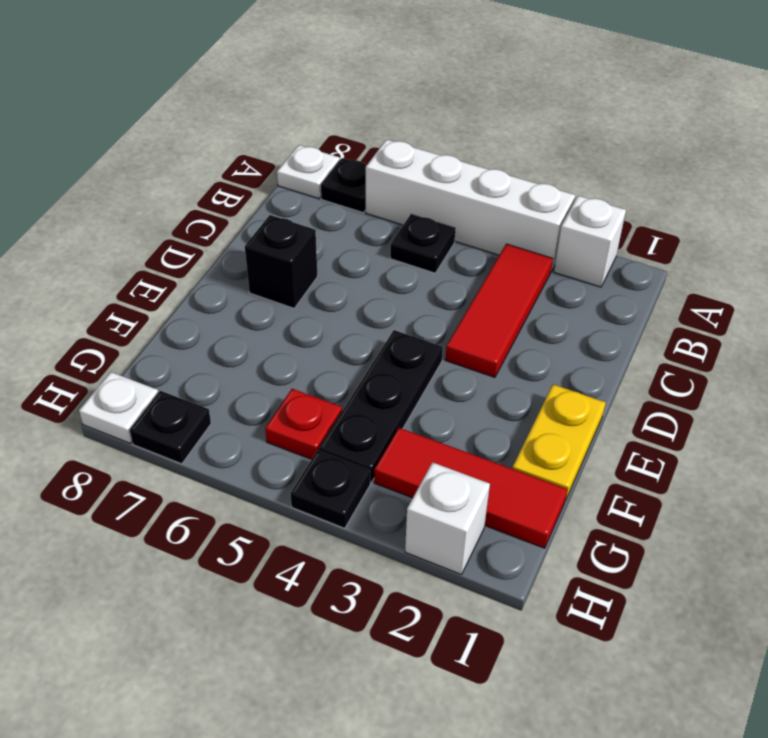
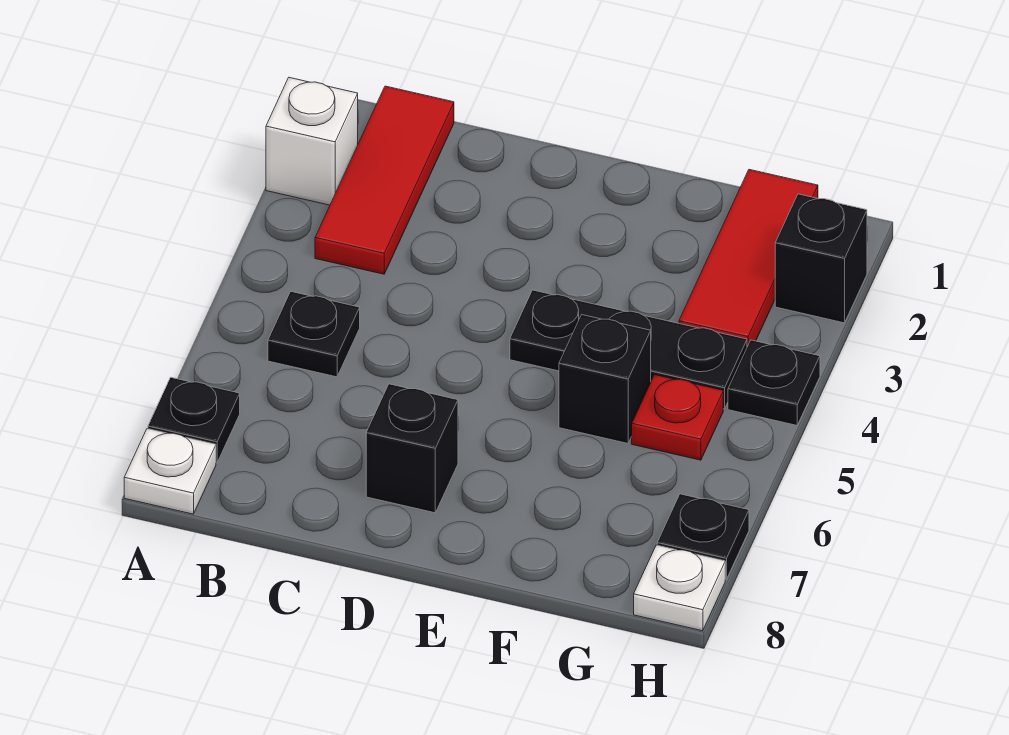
white 1x4 brick [366,139,575,271] -> none
red 1x3 tile [445,244,553,377] -> red 1x3 tile turned to [315,86,454,274]
yellow 1x2 plate [512,384,606,501] -> none
none -> black 1x1 brick [559,315,651,443]
white 1x1 brick [405,462,490,575] -> black 1x1 brick [775,194,867,323]

